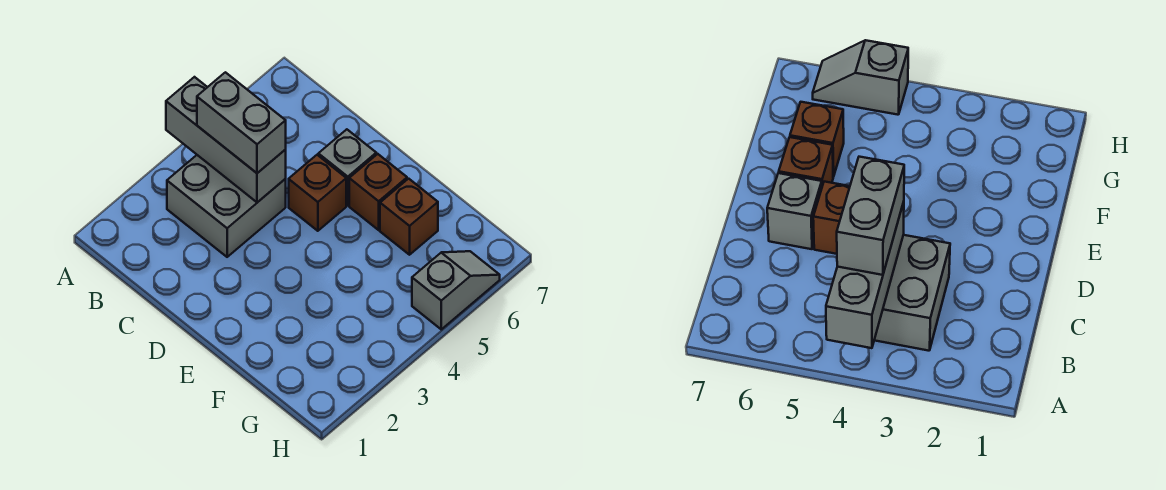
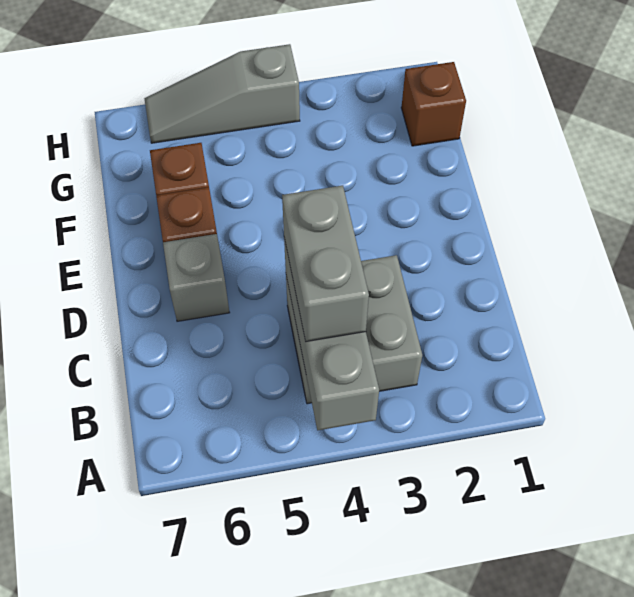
brown 1x1 brick [289,155,346,231] -> brown 1x1 brick moved to [401,62,466,146]
grey 1x2 slope [412,251,500,329] -> grey 1x3 slope [144,44,300,143]

